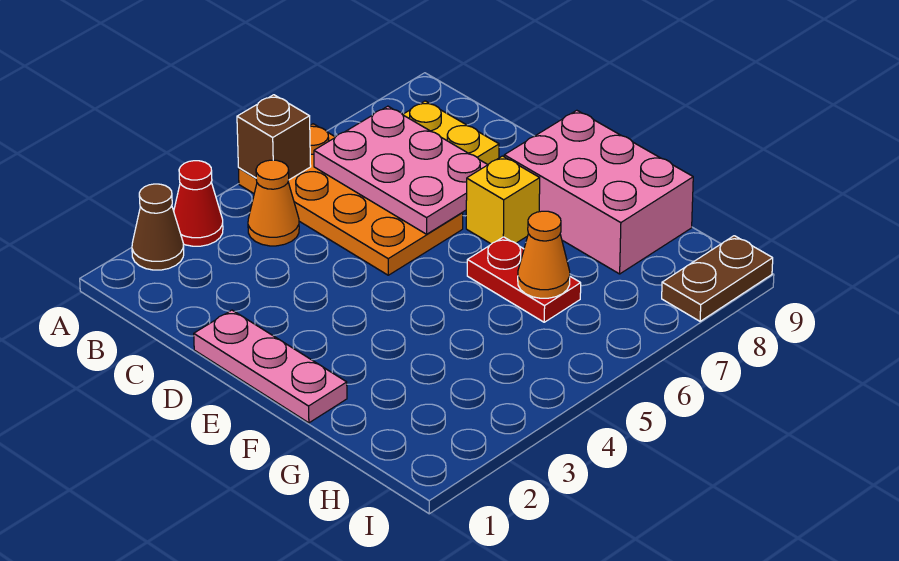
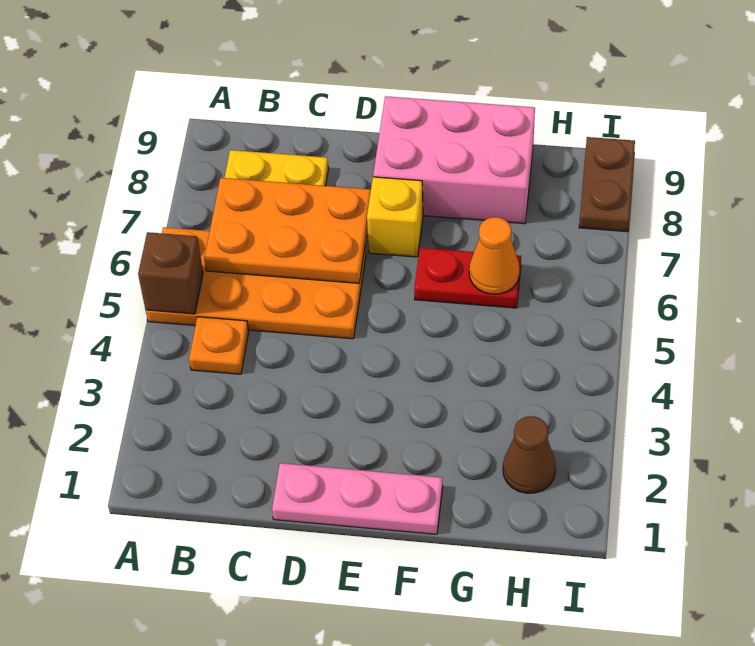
brown 1x1 cone [132,184,184,270] -> brown 1x1 cone moved to [503,416,556,493]
red 1x1 cone [174,161,223,246] -> none
orange 1x1 cone [248,160,299,246] -> orange 1x1 plate [189,317,249,374]
pink 2x3 plate [314,106,488,234] -> orange 2x3 plate [204,178,371,283]

